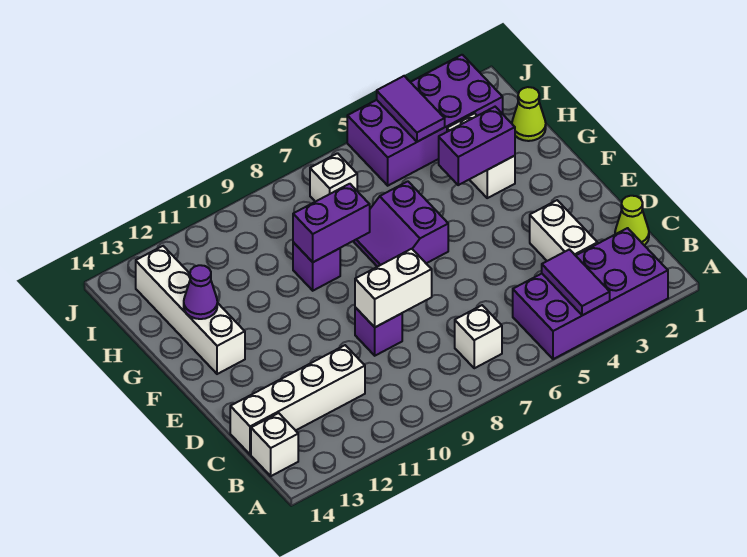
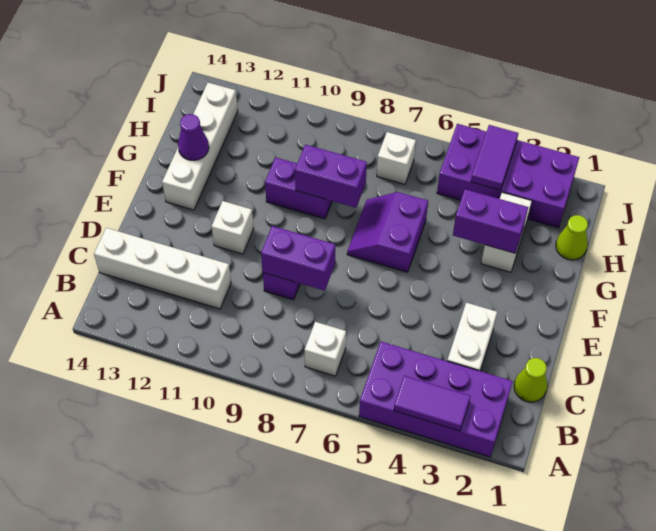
purple 1x2 tile [542,249,610,315] -> purple 1x2 tile turned to [394,376,470,431]
white 1x1 brick [251,413,298,476] -> white 1x1 brick moved to [212,201,254,254]
white 1x2 brick [355,249,432,327] -> purple 1x2 brick [261,226,335,291]
purple 1x1 brick [293,242,340,291] -> purple 1x2 brick [265,157,332,219]

